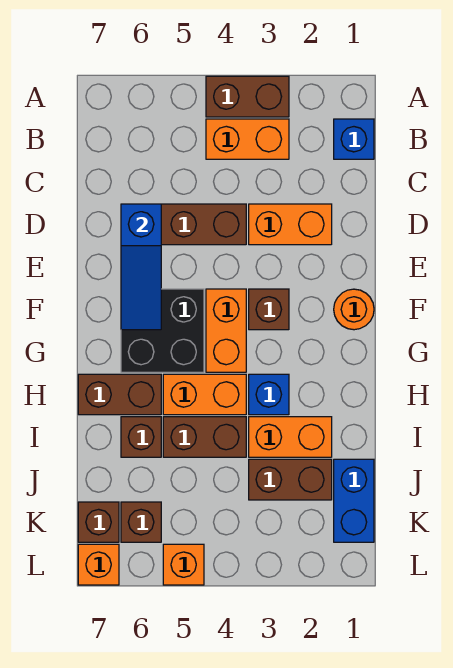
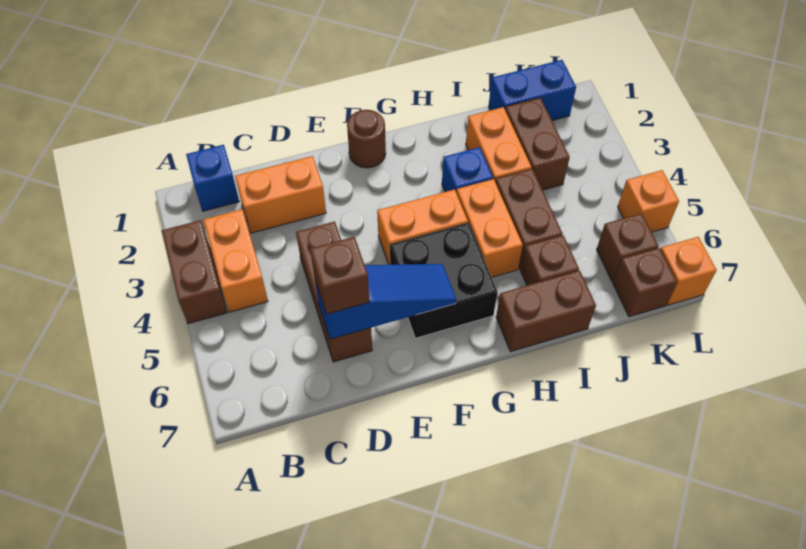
orange 1x2 brick [249,204,332,245] -> orange 1x2 brick turned to [235,156,326,233]
orange 1x1 round brick [334,289,374,330] -> brown 1x1 round brick [347,110,386,168]
brown 1x1 brick [249,289,289,330] -> brown 1x1 brick moved to [310,237,370,314]
brown 1x2 brick [78,374,161,415] -> brown 1x2 brick turned to [496,271,596,352]

